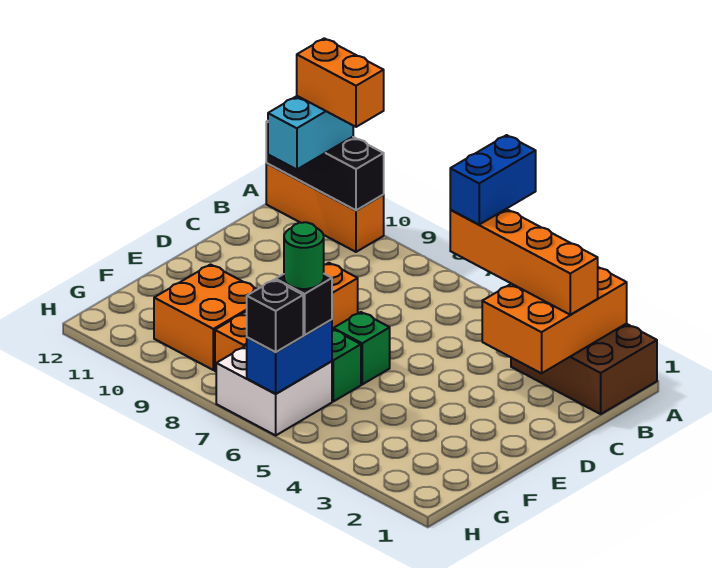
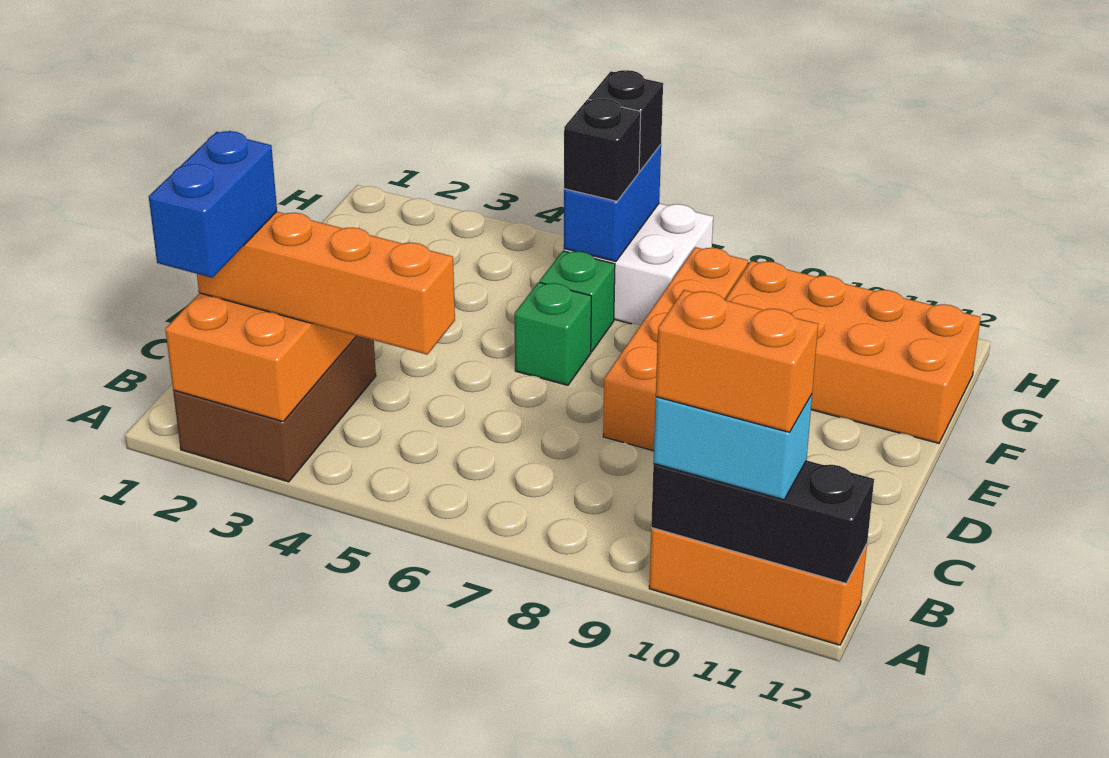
brown 2x3 brick [511,324,657,414] -> brown 2x3 brick turned to [173,336,376,482]
blue 1x2 brick [450,135,536,224] -> blue 1x2 brick moved to [149,131,277,278]
cyan 1x2 brick [268,96,353,169] -> cyan 1x2 brick turned to [653,395,812,500]
orange 2x2 brick [154,265,257,370] -> orange 2x4 brick [725,261,981,443]
green 1x1 round brick [284,222,324,289] -> none

